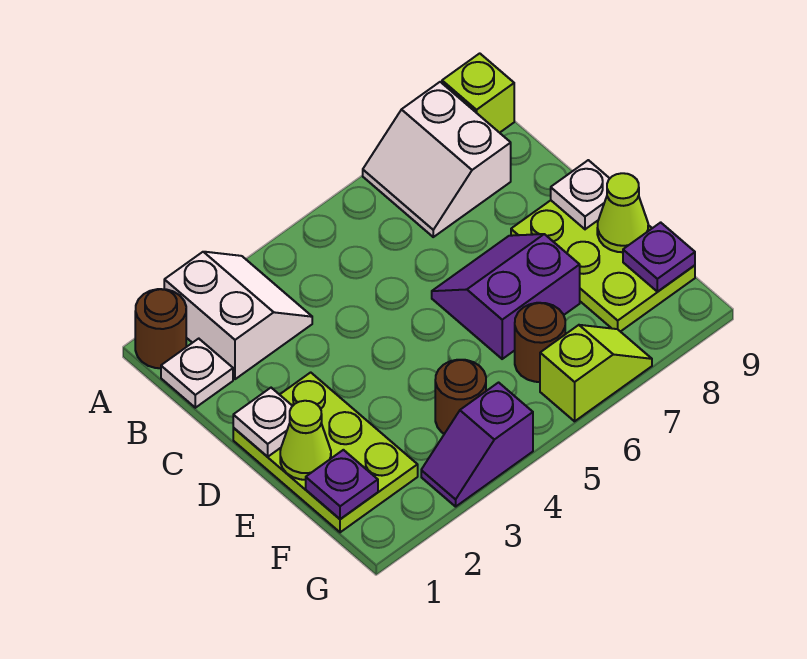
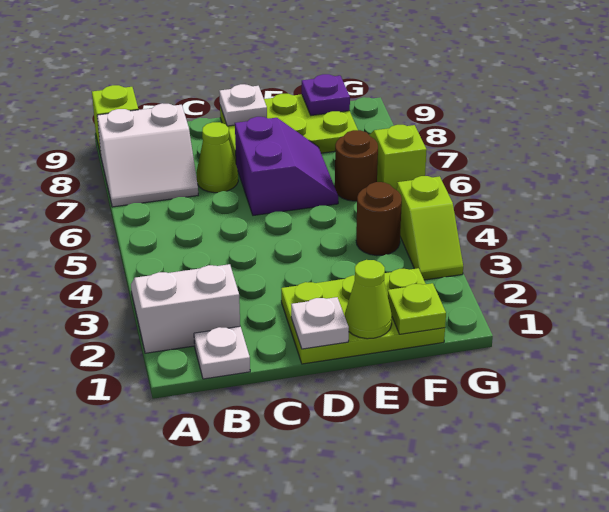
brown 1x1 round brick [135,289,186,368] -> none
purple 2x2 slope [432,234,580,359] -> purple 2x2 slope turned to [235,117,338,215]
lime 1x1 cone [597,173,648,252] -> lime 1x1 cone moved to [196,122,238,193]
purple 1x1 plate [306,450,378,519] -> lime 1x1 plate [387,283,446,334]
purple 1x2 slope [421,383,533,507] -> lime 1x2 slope [397,176,463,280]

